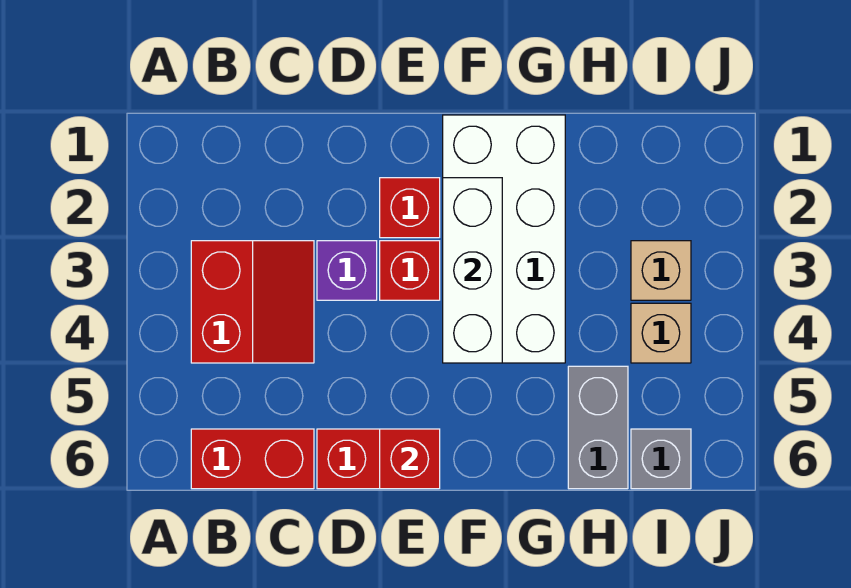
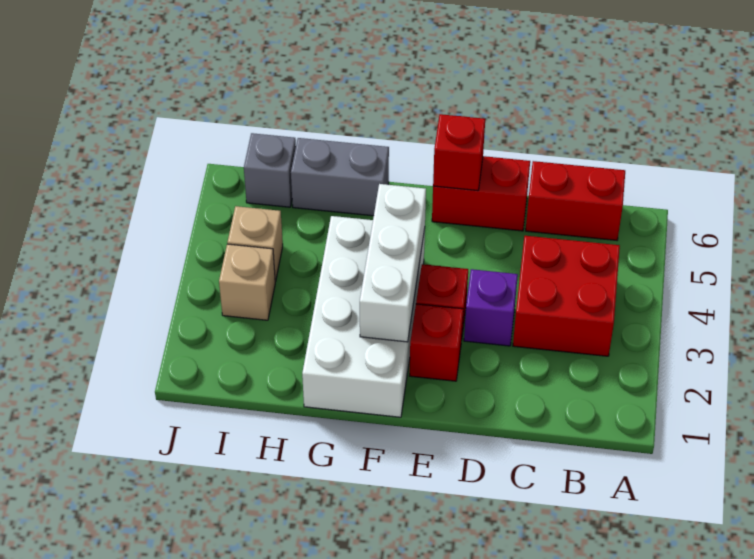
red 2x2 slope [191,241,314,363] -> red 2x2 brick [513,236,620,356]
grey 1x2 brick [568,366,628,489] -> grey 1x2 brick turned to [291,138,389,216]

